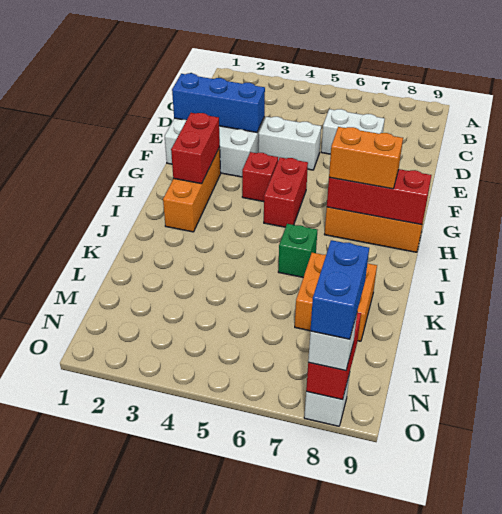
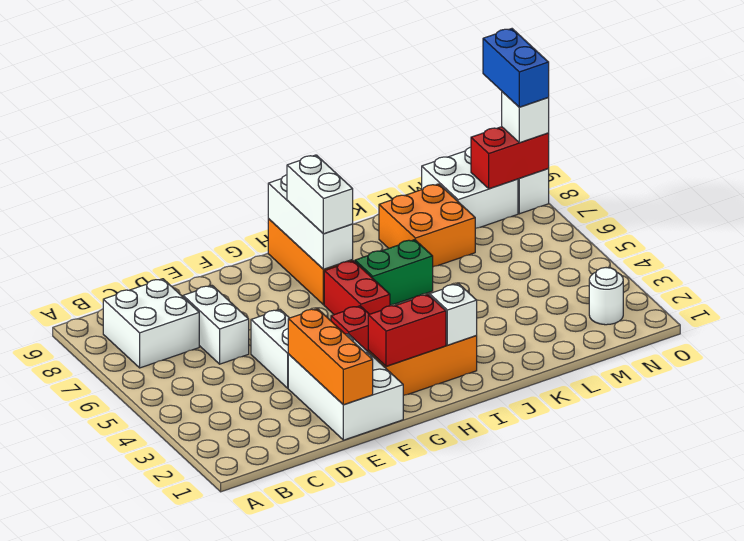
none -> white 2x2 brick [103,279,199,368]
blue 1x3 brick [172,73,265,132] -> orange 1x3 brick [288,309,373,405]
red 1x2 brick [264,157,308,227] -> red 1x2 brick turned to [324,261,390,315]
red 1x3 brick [327,169,432,225] -> white 1x3 brick [268,175,353,269]
orange 1x2 brick [329,127,403,189] -> white 1x2 brick [287,155,353,234]
none -> white 1x1 brick [430,284,477,345]
green 1x1 brick [278,224,317,277] -> green 1x2 brick [355,240,433,305]
none -> white 2x2 brick [422,147,518,229]
none -> white 1x1 round brick [589,268,623,325]
blue 1x2 brick [310,240,369,339] -> blue 1x2 brick turned to [483,29,549,107]

